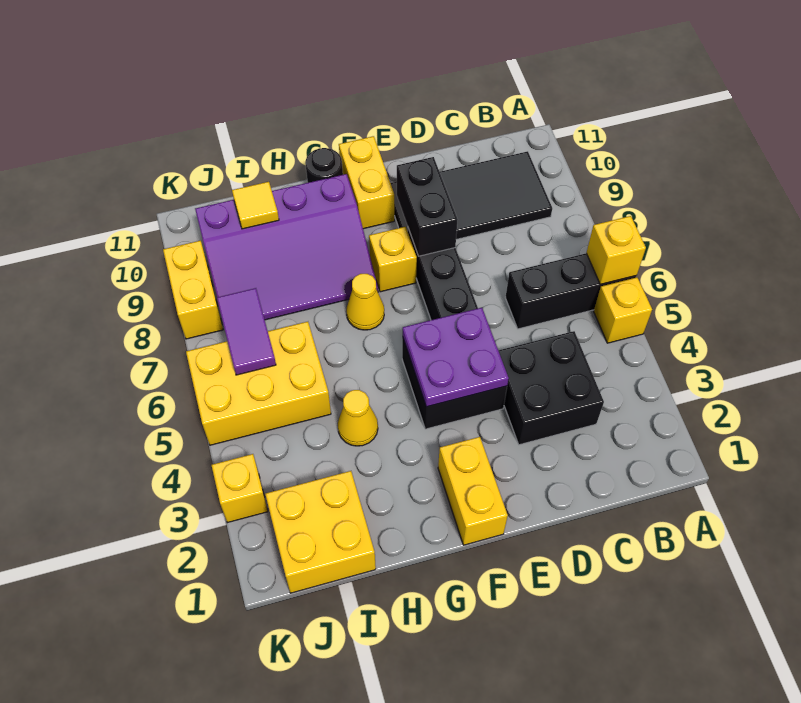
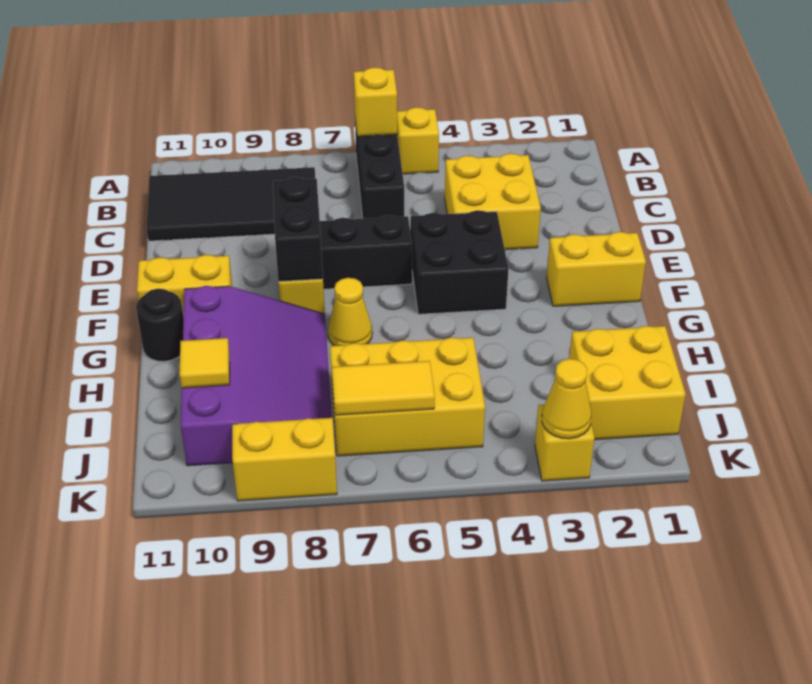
black 2x4 tile [391,151,552,239] -> black 2x4 tile turned to [147,167,315,241]
black 2x2 brick [498,331,604,445] -> yellow 2x2 brick [445,153,541,250]
purple 2x2 plate [403,308,509,407] -> none
black 1x2 brick [397,157,458,256] -> black 1x2 brick turned to [273,177,323,282]
yellow 1x1 cone [338,390,378,446] -> yellow 1x1 cone moved to [542,359,591,439]
yellow 2x3 brick [186,322,331,445] -> yellow 2x3 brick turned to [330,337,485,456]
purple 1x2 tile [217,288,276,375] -> yellow 1x2 tile [332,361,435,415]

